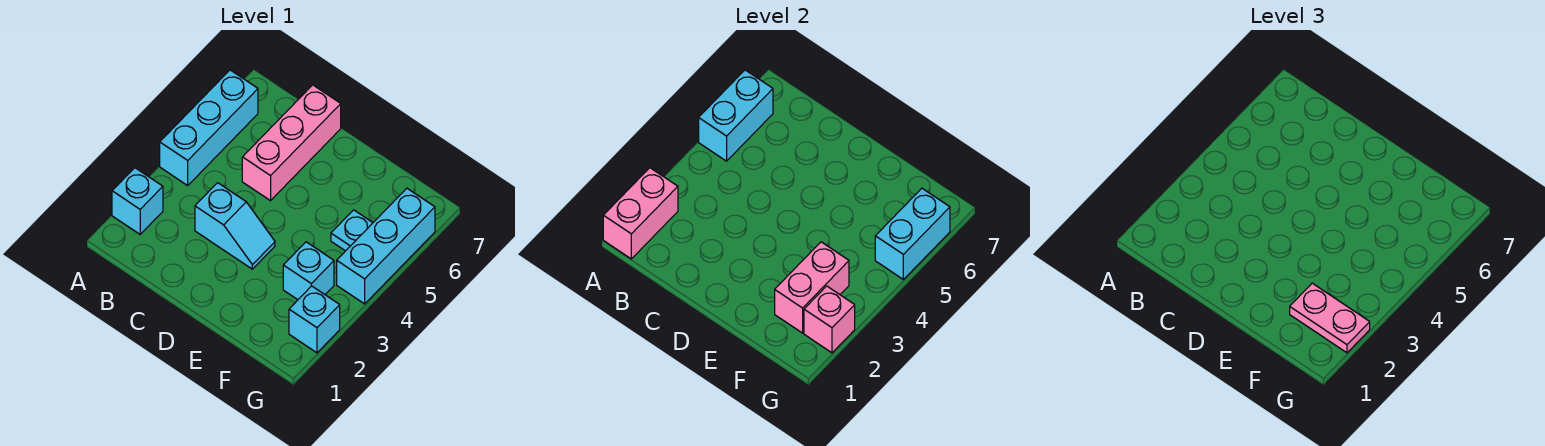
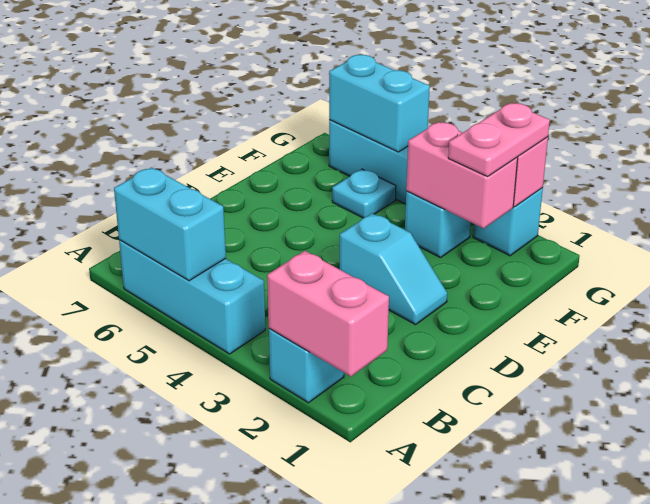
cyan 1x2 slope [195,183,275,269] -> cyan 1x2 slope turned to [340,213,447,325]
pink 1x3 brick [242,85,341,201] -> none

